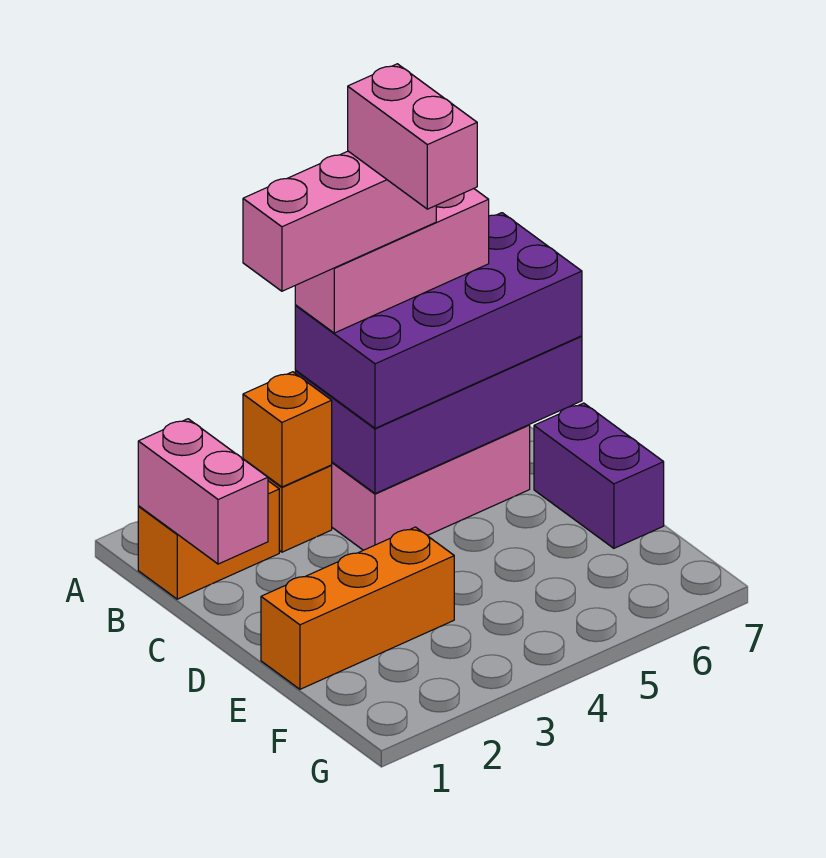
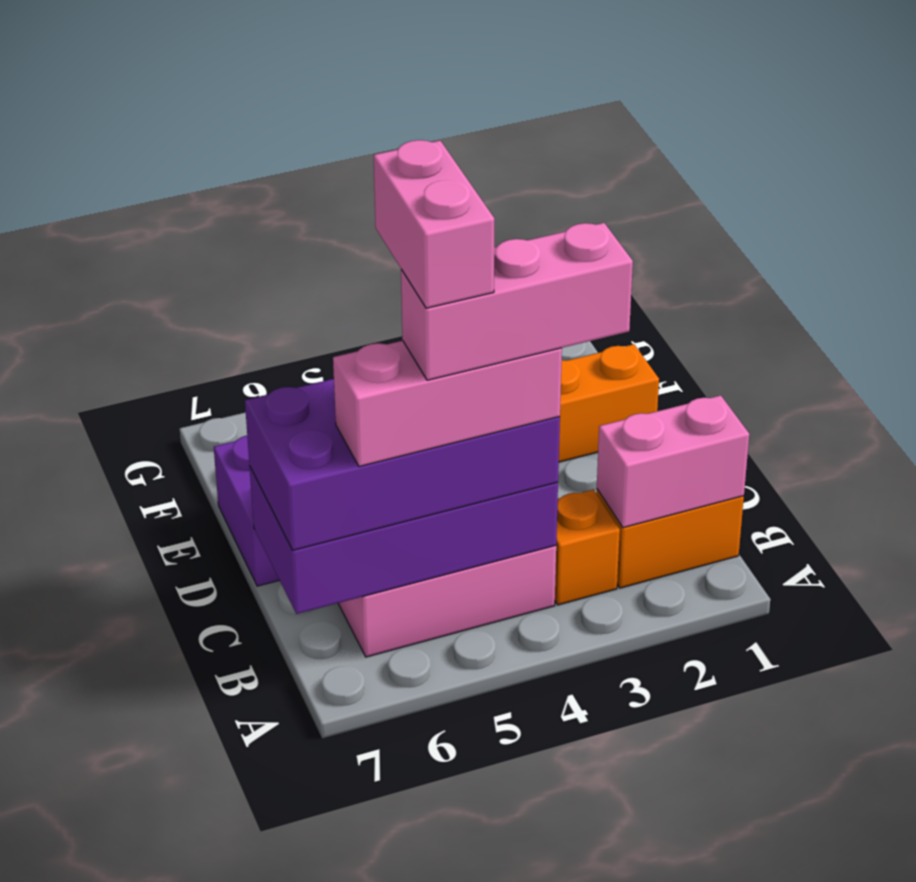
pink 1x2 brick [138,419,268,564] -> pink 1x2 brick turned to [597,395,749,528]
orange 1x1 brick [243,372,332,487] -> none

